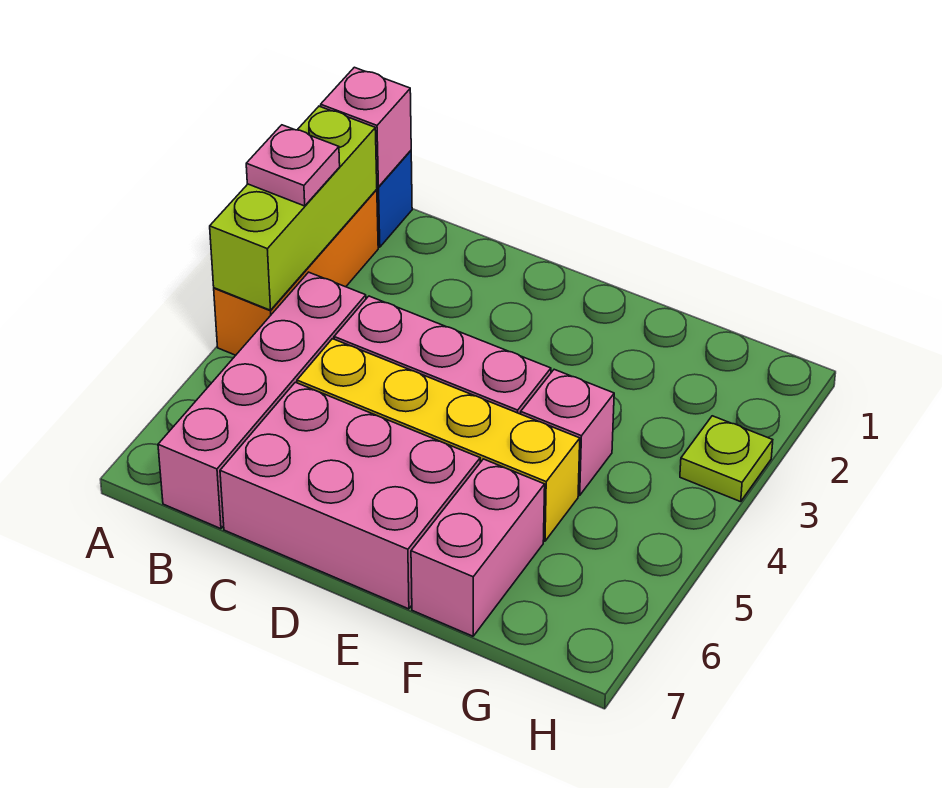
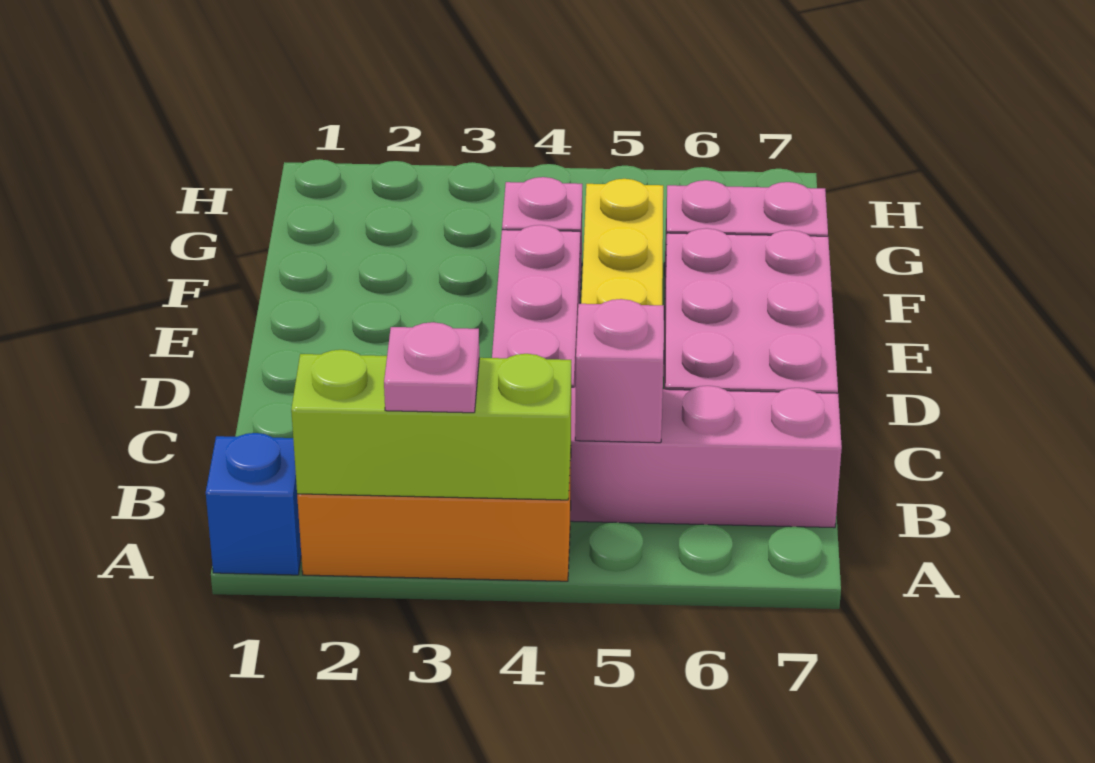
pink 1x1 brick [321,67,411,187] -> pink 1x1 brick moved to [575,299,664,443]
lime 1x1 plate [680,416,773,502] -> none

